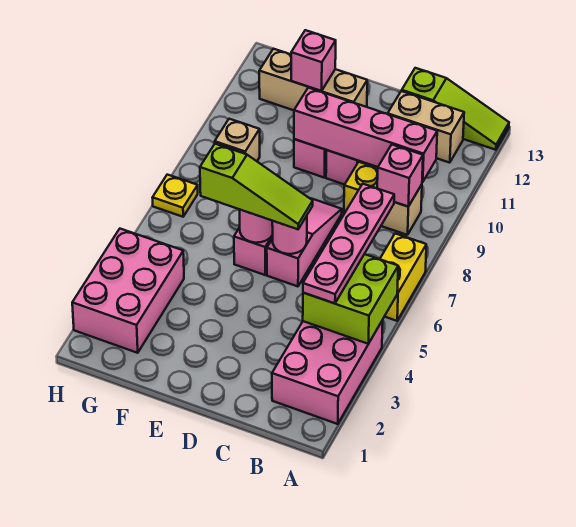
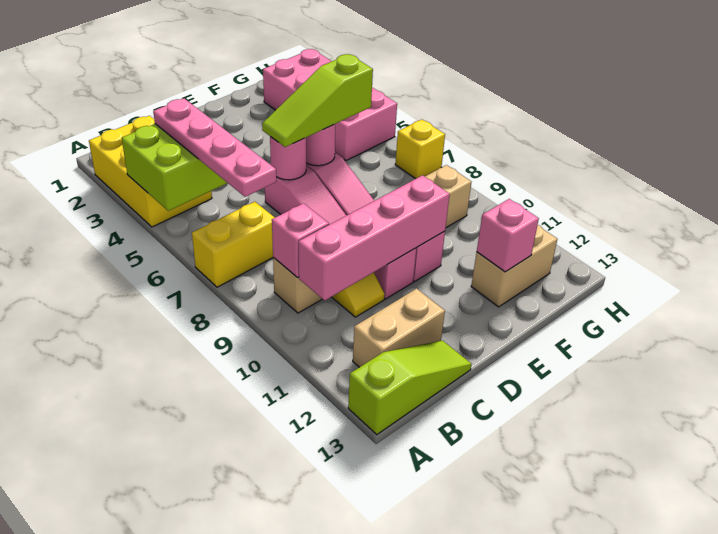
pink 2x3 brick [272,320,383,424] -> yellow 2x3 brick [89,116,212,227]
yellow 1x2 brick [380,234,426,321] -> yellow 1x2 brick turned to [192,202,275,287]
lime 1x3 slope [402,68,509,150] -> lime 1x3 slope turned to [348,341,471,435]
tan 1x3 brick [259,49,367,110] -> tan 1x2 brick [471,225,557,307]
pink 2x3 brick [72,229,184,353] -> pink 2x4 brick [263,49,397,161]
yellow 1x1 plate [152,175,198,217] -> yellow 1x1 brick [395,120,445,179]

